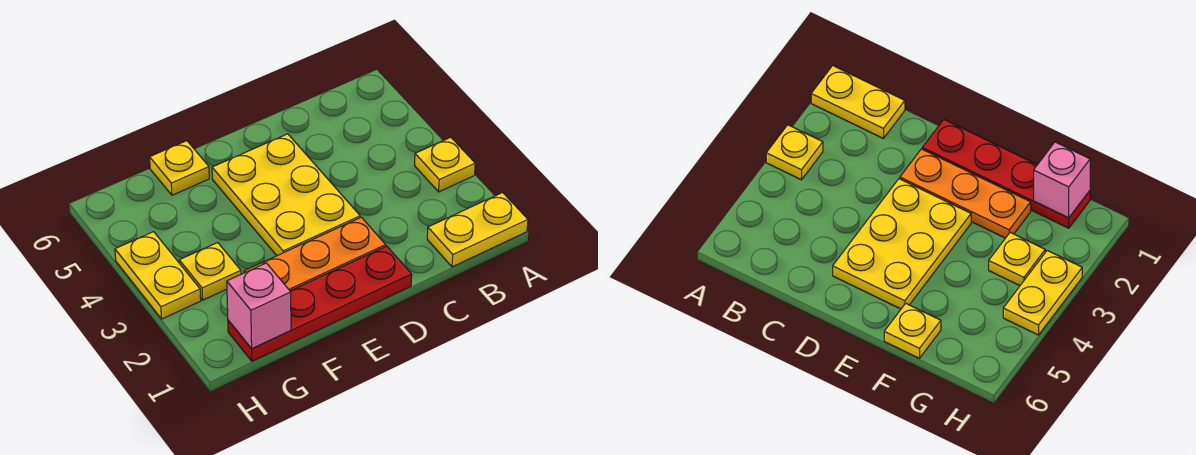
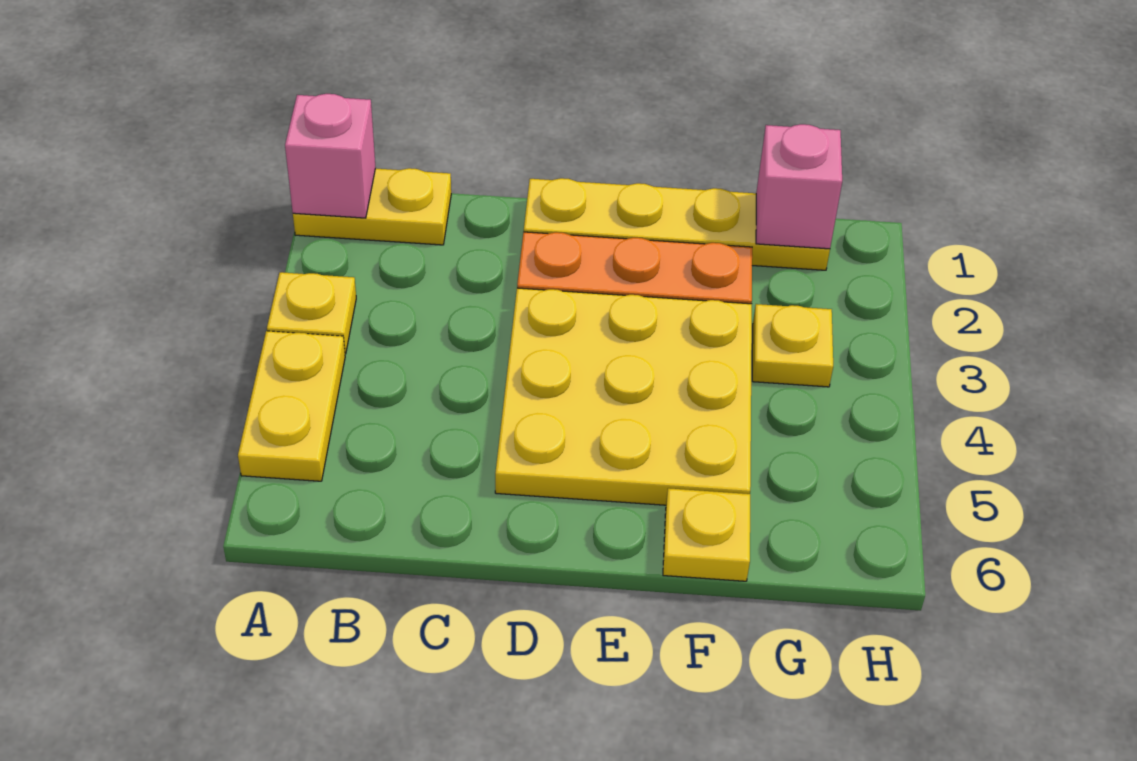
none -> pink 1x1 brick [285,94,376,218]
red 1x4 plate [228,246,412,361] -> yellow 1x4 plate [524,178,830,270]
yellow 2x3 plate [212,134,360,256] -> yellow 3x3 plate [495,288,752,505]
yellow 1x2 plate [115,232,201,319] -> yellow 1x2 plate moved to [238,331,345,481]

